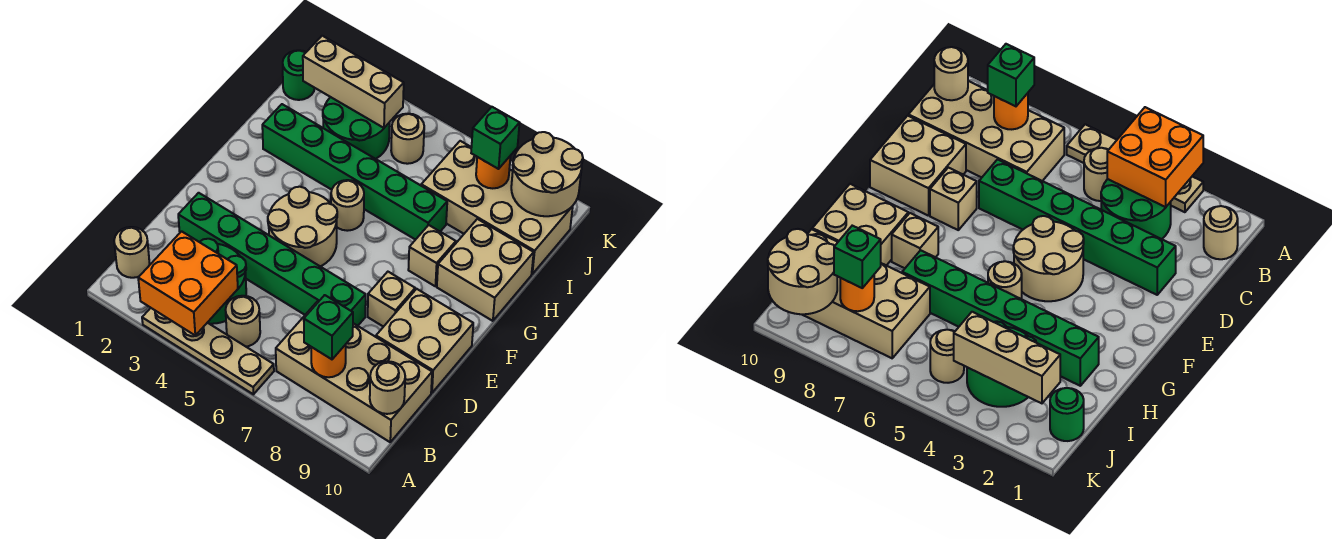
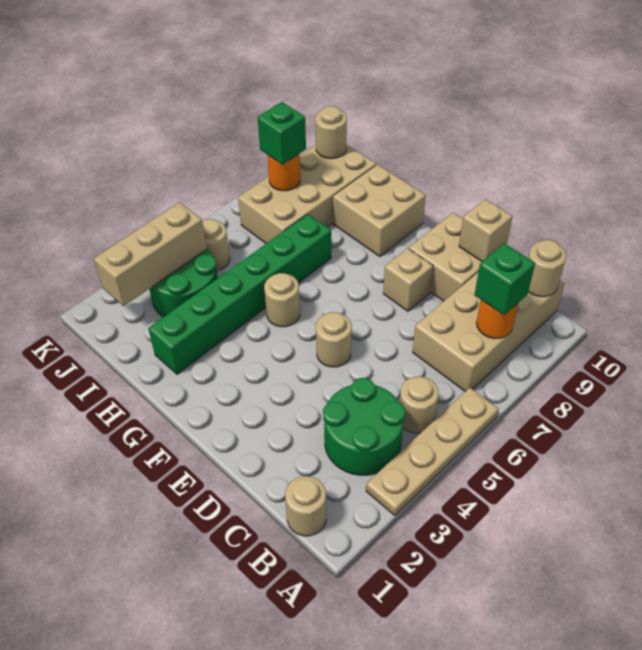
orange 2x2 brick [138,231,238,335] -> none
green 1x6 brick [178,193,366,326] -> none
tan 2x2 round brick [268,187,337,266] -> tan 1x1 round brick [316,312,352,367]
tan 1x1 brick [408,225,456,286] -> tan 1x1 brick moved to [459,199,513,261]
green 1x1 round brick [283,50,315,100] -> none
tan 2x2 round brick [511,132,583,216] -> tan 1x1 round brick [315,106,347,159]

